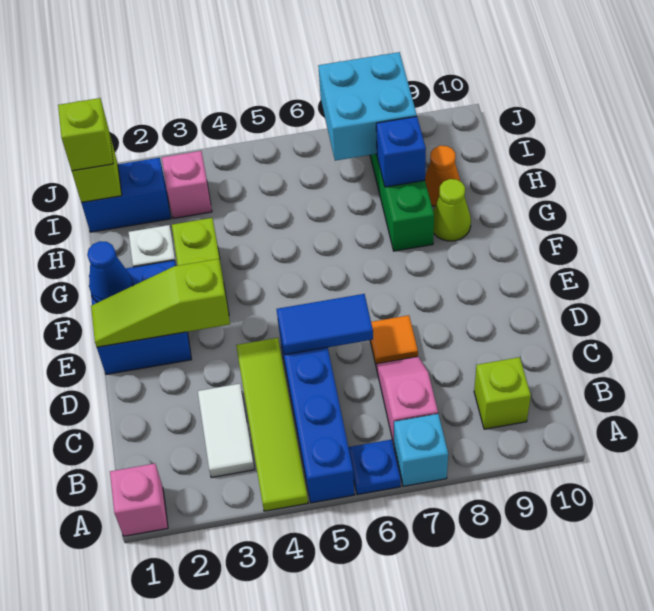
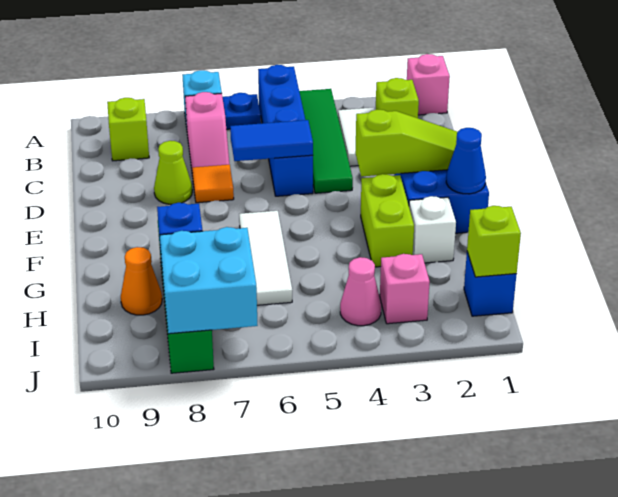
lime 1x4 tile [236,338,308,511] -> green 1x4 tile [299,89,353,193]
none -> white 1x3 tile [239,211,292,305]
lime 1x1 cone [433,179,471,241] -> lime 1x1 cone moved to [154,141,192,204]
blue 1x2 brick [81,158,171,232] -> blue 1x1 brick [464,252,517,316]
lime 1x1 brick [58,98,113,171] -> lime 1x1 brick moved to [376,78,419,118]
none -> pink 1x1 cone [340,257,381,326]

